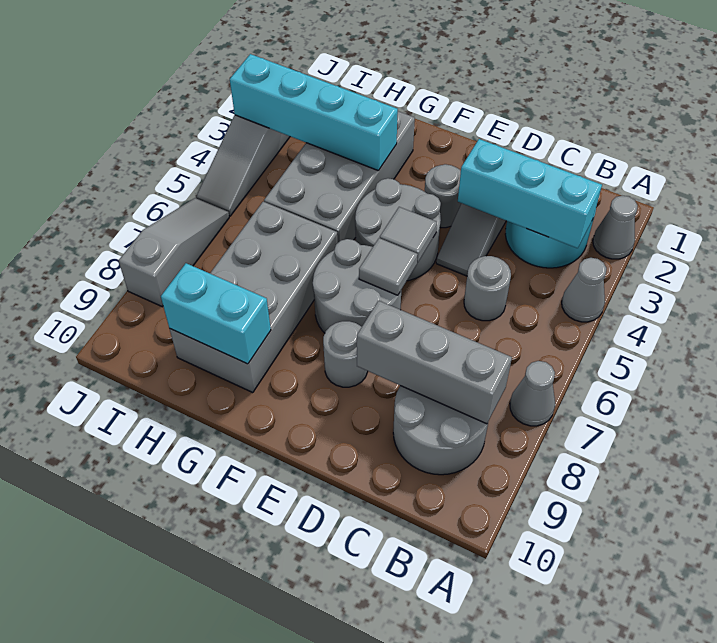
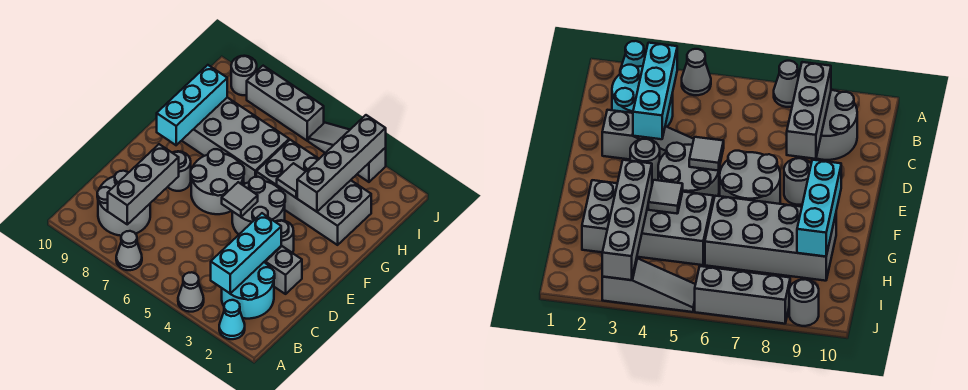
grey 1x1 cone [593,196,638,259] -> cyan 1x1 cone [219,300,245,339]
grey 1x1 round brick [464,256,511,321] -> grey 1x1 round brick moved to [231,56,257,95]
grey 1x1 tile [359,238,418,295] -> grey 1x1 tile moved to [277,163,306,198]
cyan 1x4 brick [230,54,398,171] -> grey 1x4 brick [297,115,386,212]
cyan 1x2 brick [161,263,271,364] -> cyan 1x3 brick [157,65,227,145]
grey 1x3 slope [119,198,229,307] -> grey 1x3 brick [247,66,324,141]

